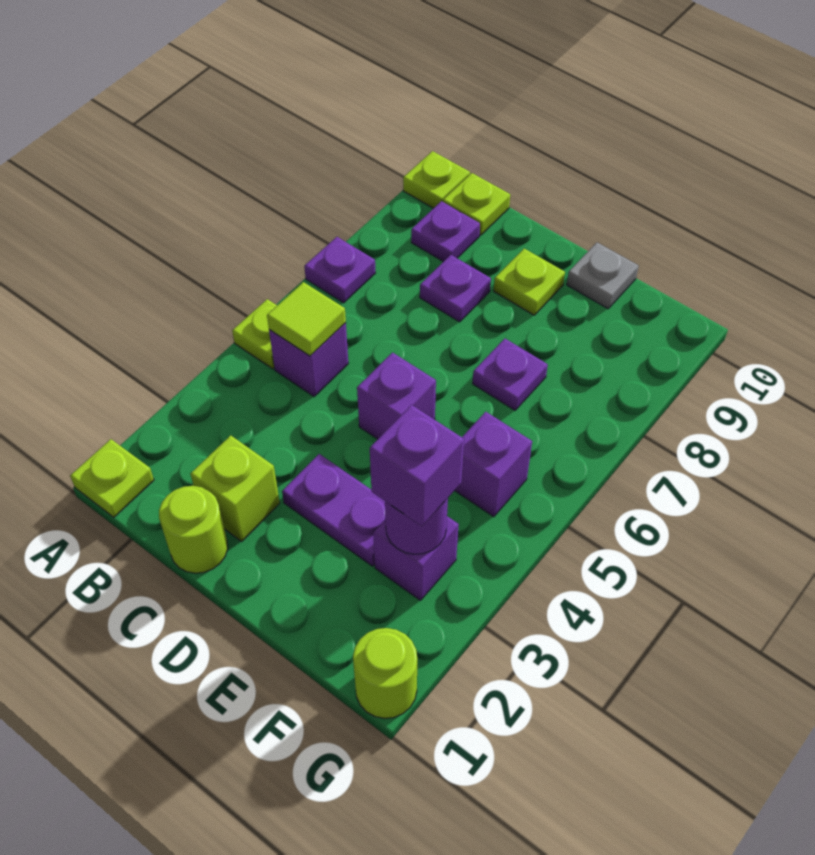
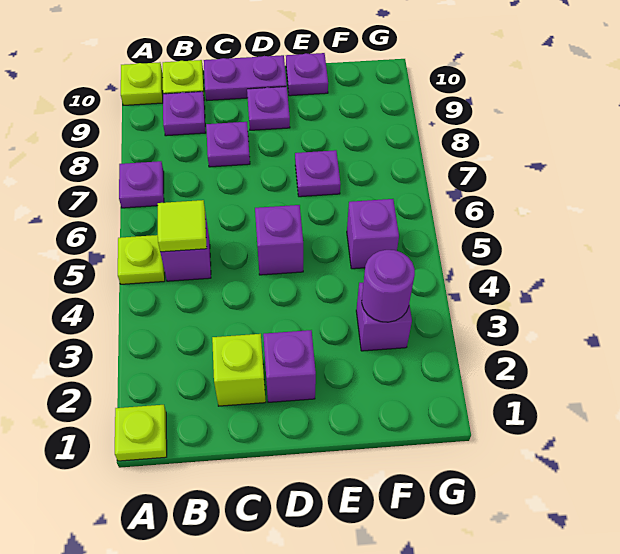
lime 1x1 round brick [159,486,228,573] -> none
purple 1x2 plate [282,454,386,566] -> purple 1x2 plate moved to [204,55,287,100]
lime 1x1 plate [494,249,565,315] -> purple 1x1 plate [247,87,290,130]
grey 1x1 plate [567,243,639,309] -> purple 1x1 plate [286,53,328,96]
purple 1x1 brick [370,405,464,526] -> purple 1x1 brick moved to [263,330,316,402]
lime 1x1 round brick [353,628,417,719] -> none

